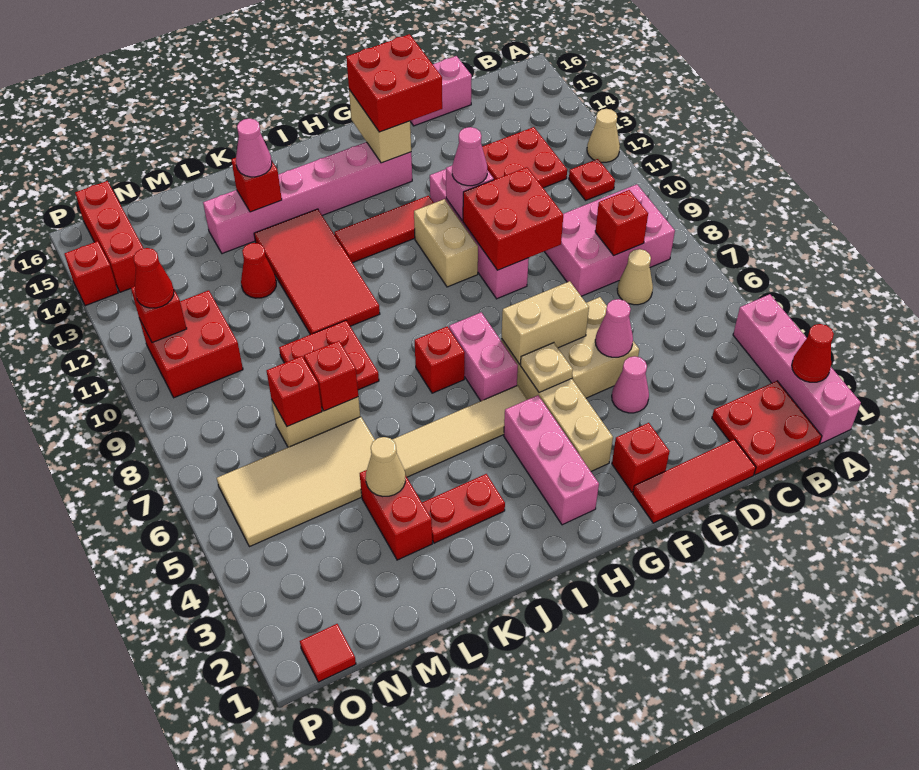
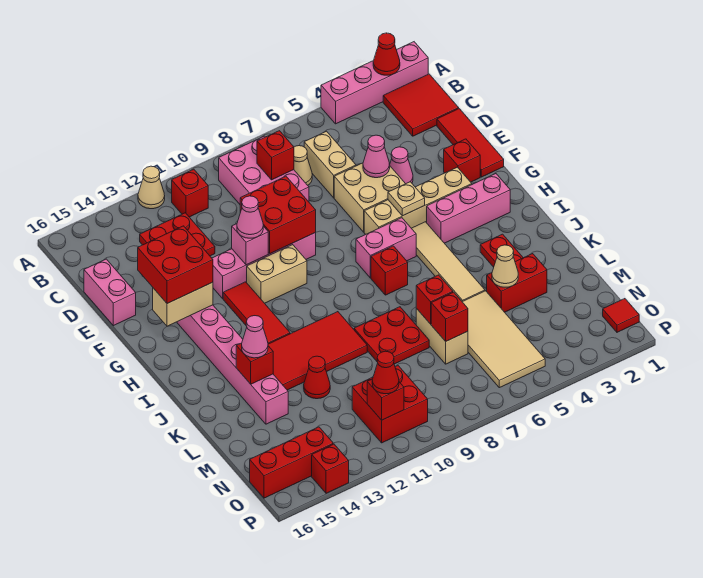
red 2x2 plate [712,381,822,475] -> red 2x2 tile [383,74,459,136]
red 1x1 plate [569,159,615,200] -> red 1x1 brick [172,169,208,217]
tan 1x2 brick [502,281,589,364] -> tan 1x2 brick moved to [304,131,356,198]

